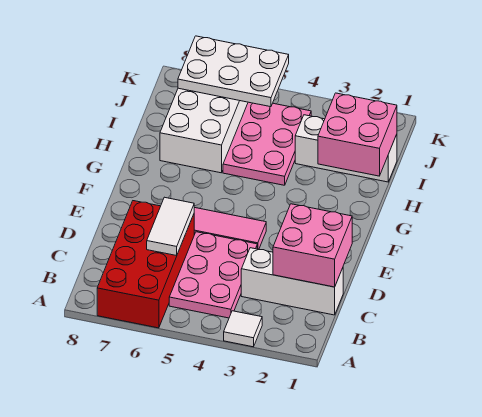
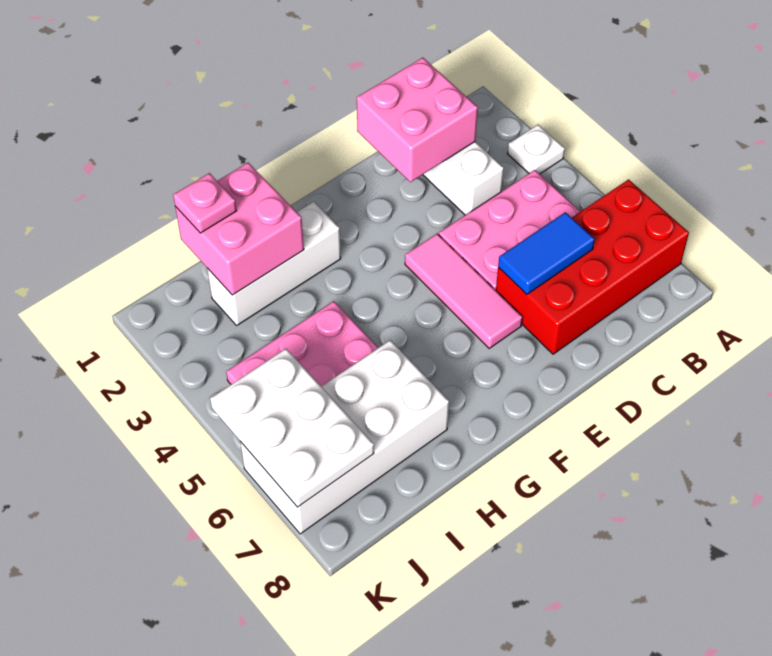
white 1x1 tile [224,311,262,347] -> white 1x1 plate [507,125,565,174]
white 1x2 tile [147,197,194,256] -> blue 1x2 tile [498,212,595,294]
white 1x3 brick [295,115,397,182] -> white 1x3 brick turned to [207,202,341,325]
none -> pink 1x1 plate [173,173,237,233]

